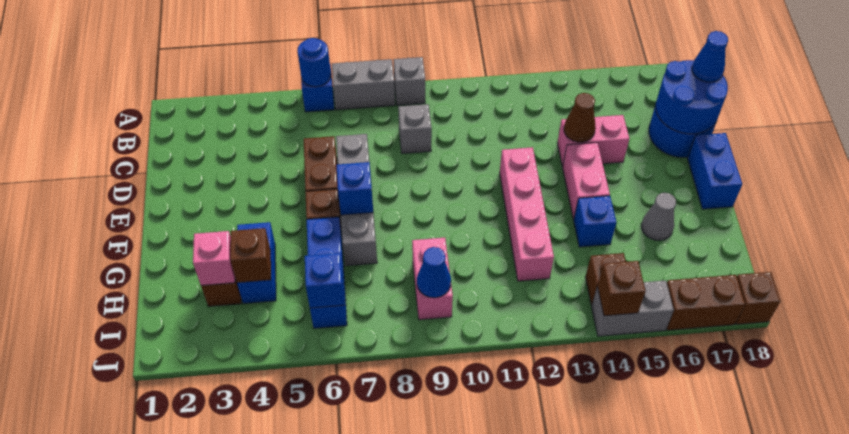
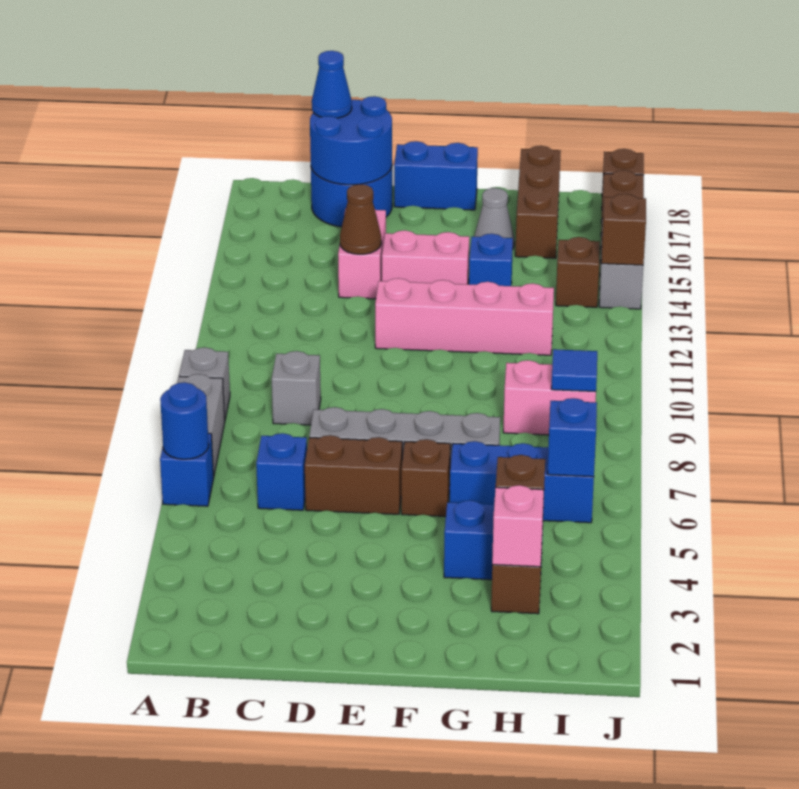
blue 1x1 brick [336,162,373,215] -> blue 1x1 brick moved to [256,433,307,510]
none -> brown 1x3 brick [515,146,561,258]
blue 1x1 cone [417,247,451,298] -> blue 1x1 tile [551,349,597,391]

